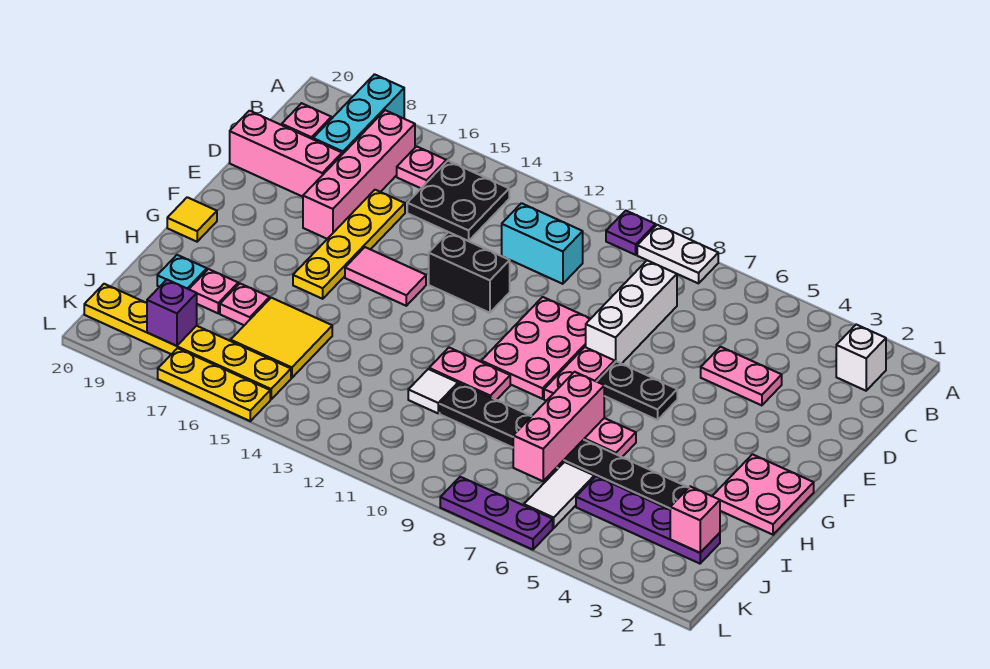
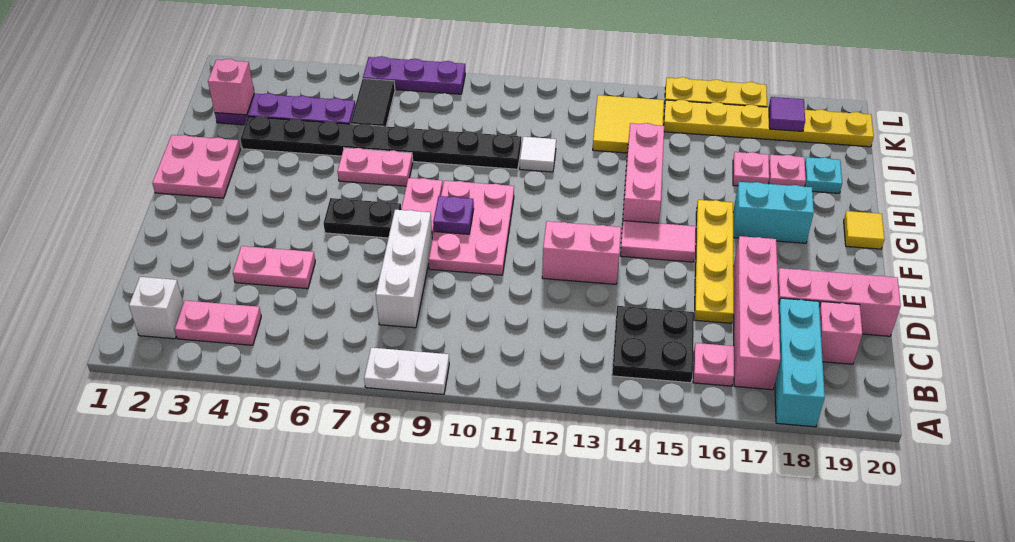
purple 1x1 plate [606,211,656,255] -> purple 1x1 plate moved to [433,196,474,234]
cyan 1x2 brick [502,203,583,284] -> cyan 1x2 brick moved to [733,182,814,243]
black 1x2 brick [429,232,510,313] -> pink 1x2 brick [542,221,621,284]
pink 1x3 brick [513,372,604,481] -> pink 1x3 brick moved to [622,123,664,225]
pink 1x2 plate [429,348,510,400] -> pink 1x2 plate moved to [175,301,261,345]
yellow 2x2 tile [231,298,332,378] -> yellow 2x2 tile moved to [593,95,664,153]
white 1x2 tile [524,462,594,528] -> black 1x2 tile [351,79,395,126]
purple 1x1 brick [147,280,197,346] -> purple 1x1 tile [769,97,805,131]

